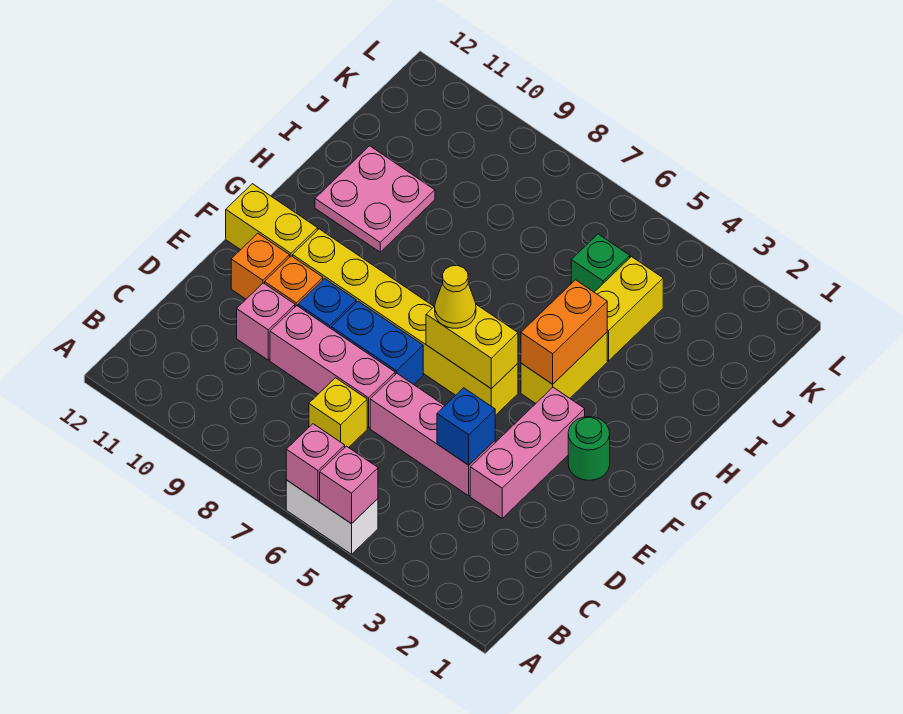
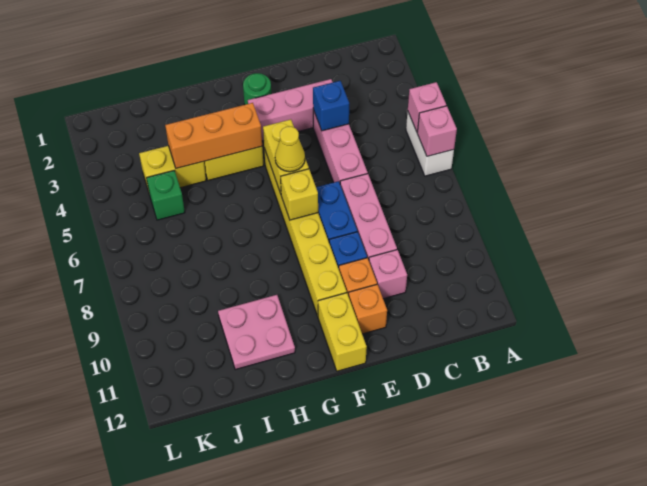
yellow 1x1 brick [309,378,367,448] -> yellow 1x1 brick moved to [281,169,318,220]
orange 1x2 brick [521,280,607,384] -> orange 1x3 brick [165,103,262,168]

